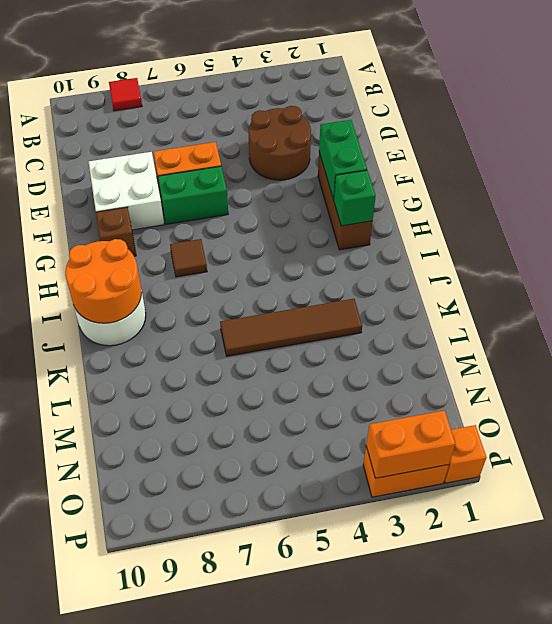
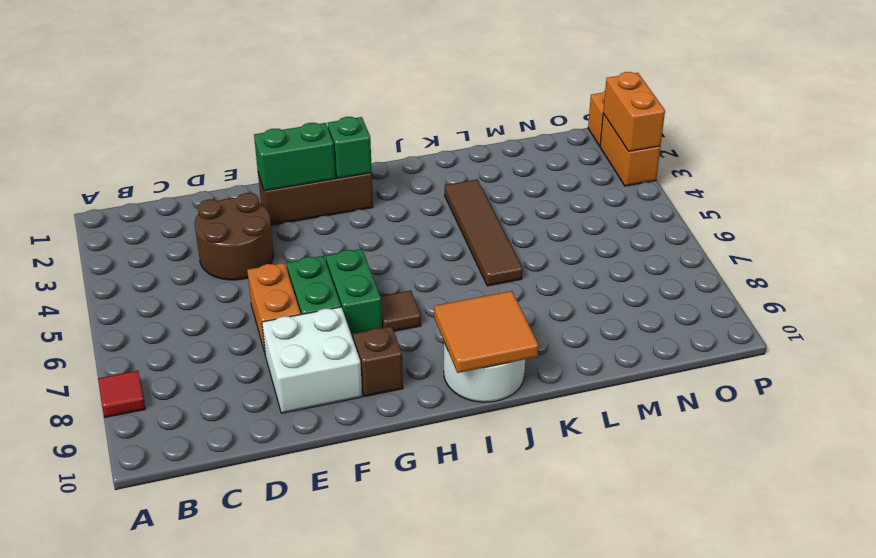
none -> green 1x2 brick [326,249,382,338]
orange 2x2 round brick [65,239,142,323] -> orange 2x2 tile [434,291,539,373]

